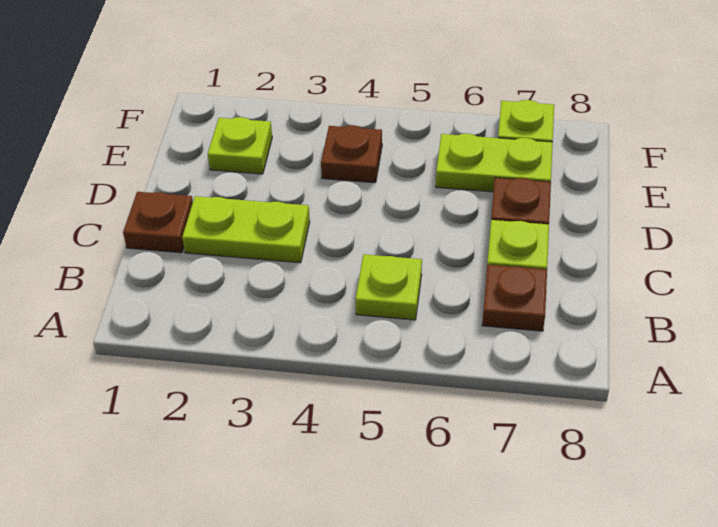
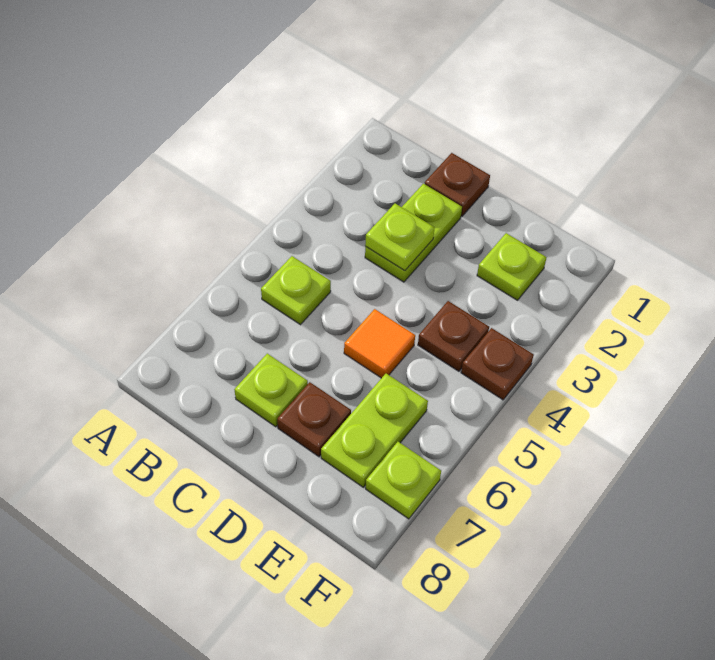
brown 1x1 plate [482,265,547,331] -> brown 1x1 plate moved to [461,328,534,400]
none -> lime 1x1 plate [365,204,435,271]
none -> orange 1x1 tile [344,309,415,378]

